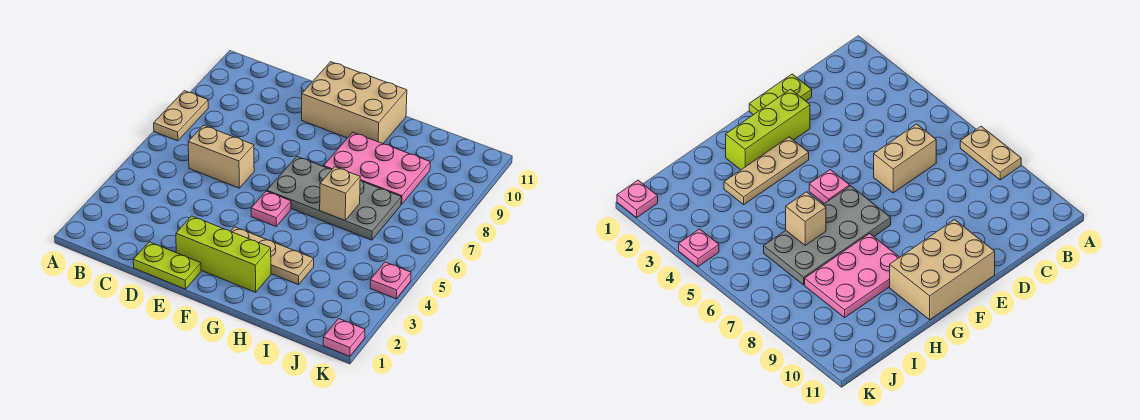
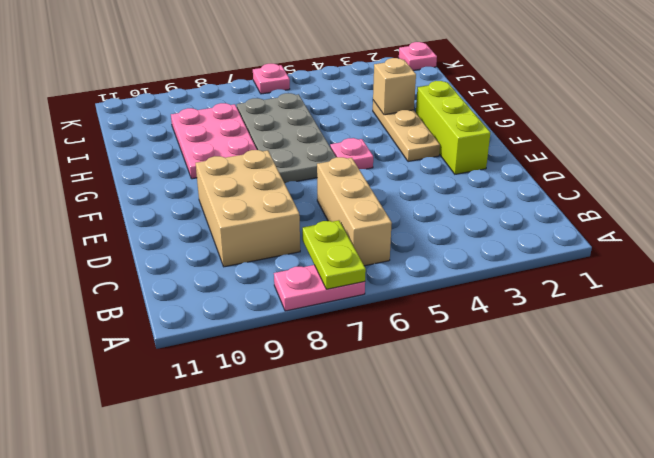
tan 1x2 plate [154,91,208,141] -> pink 1x2 plate [274,265,365,311]
tan 1x2 brick [188,125,254,188] -> tan 1x3 brick [317,157,392,266]
lime 1x2 plate [133,242,201,289] -> lime 1x2 plate moved to [302,220,366,289]
tan 2x3 brick [302,62,407,144] -> tan 2x3 brick moved to [196,150,300,267]
tan 1x1 brick [320,167,360,221] -> tan 1x1 brick moved to [373,58,416,115]
pink 1x1 plate [370,262,411,299] -> pink 1x1 plate moved to [253,64,290,94]

